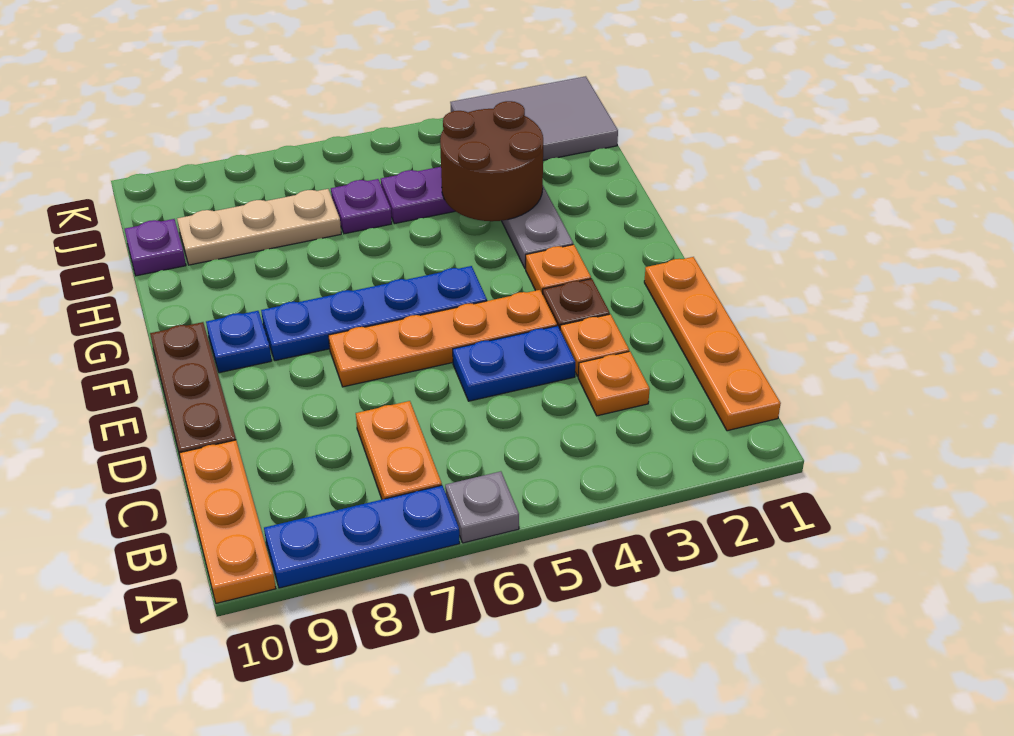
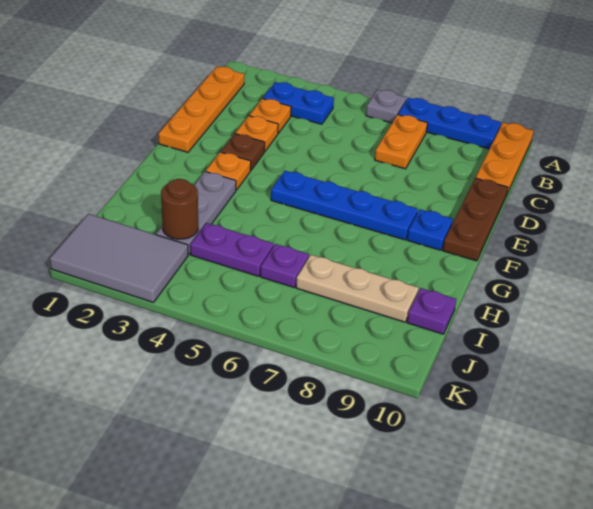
blue 1x2 plate [453,326,575,401] -> blue 1x2 plate moved to [263,82,334,124]
orange 1x4 plate [328,290,557,387] -> none
brown 2x2 round brick [440,101,543,221] -> brown 1x1 round brick [161,179,198,239]

